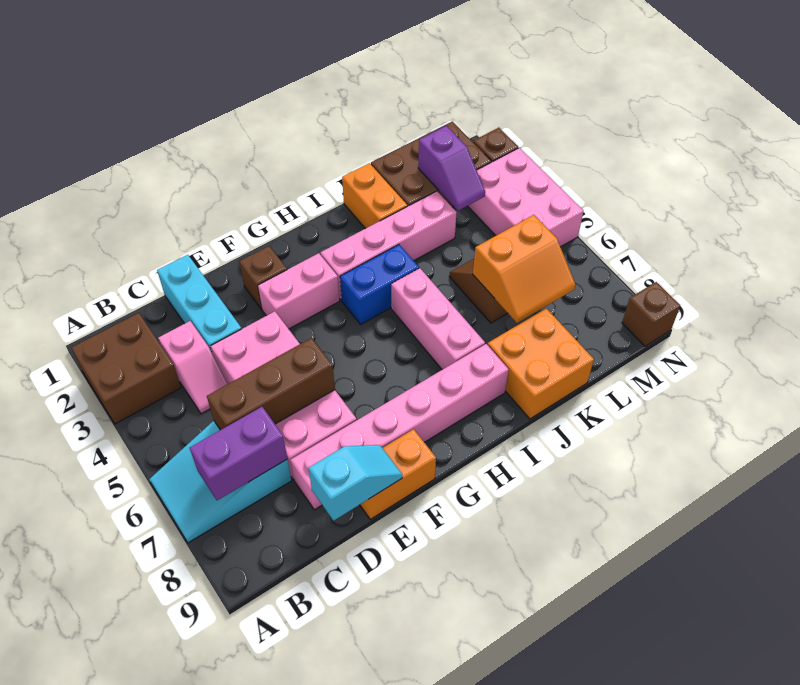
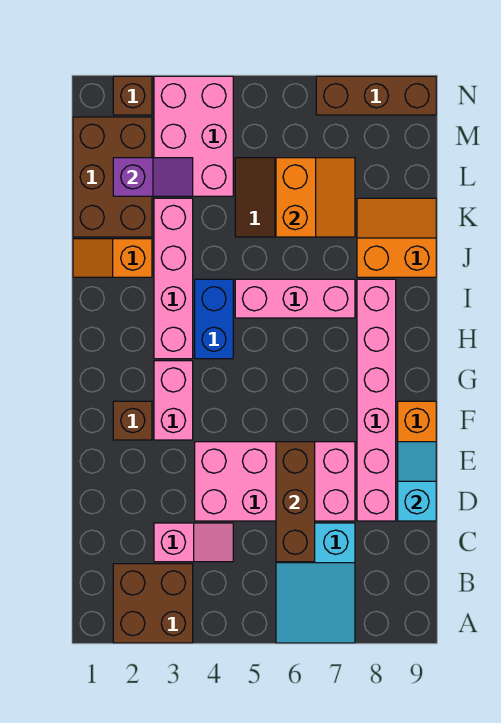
purple 1x2 brick [190,407,287,500] -> none
cyan 1x3 brick [157,255,242,353] -> none
orange 1x2 brick [342,163,407,229] -> orange 1x2 slope [73,239,152,277]
orange 2x2 brick [488,308,594,419] -> orange 2x2 slope [357,198,436,277]
pink 2x3 brick [468,148,583,247] -> pink 2x3 brick turned to [154,76,233,196]
brown 1x1 brick [622,282,680,346] -> brown 1x3 brick [316,76,436,115]

